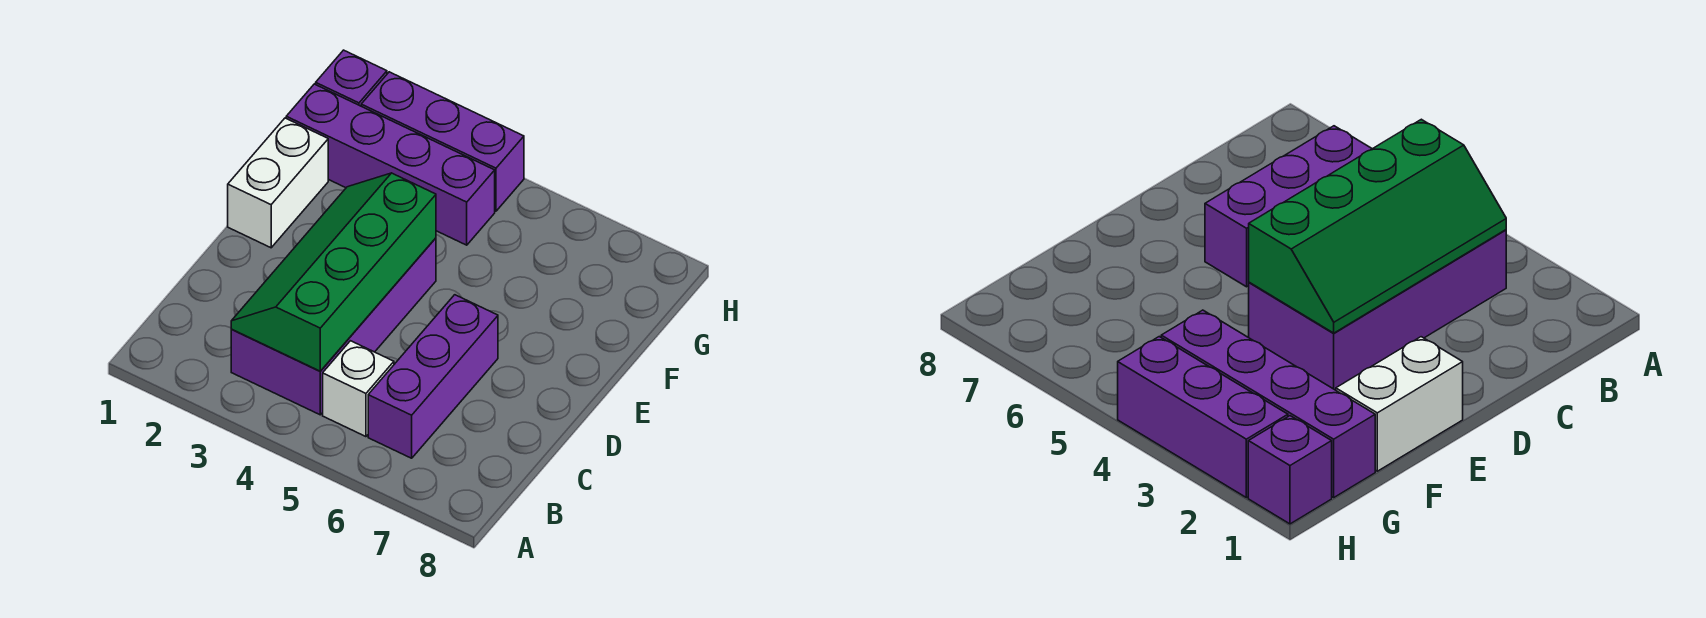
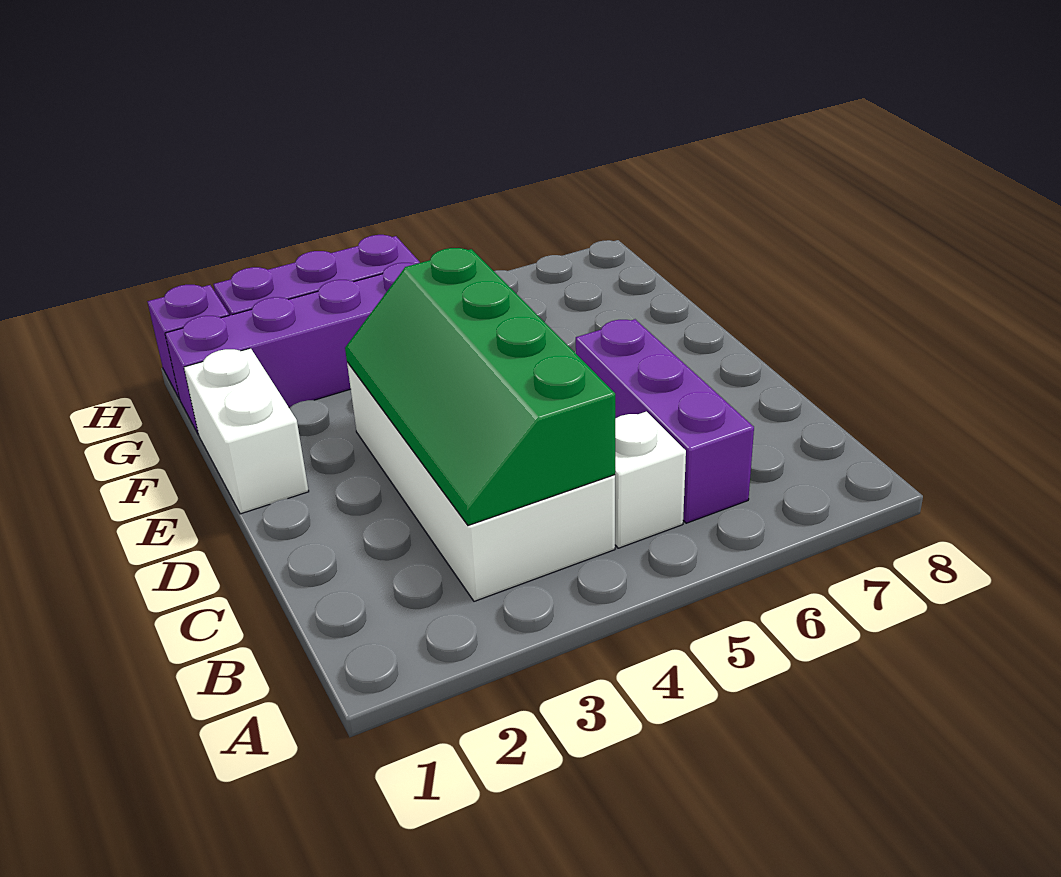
purple 2x4 brick [231,238,436,415] -> white 2x4 brick [347,362,615,601]

